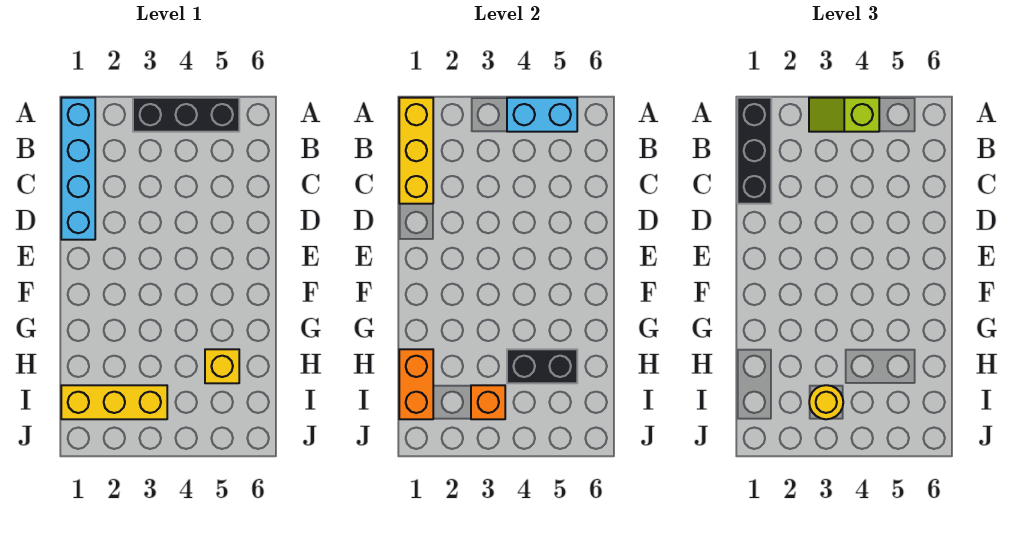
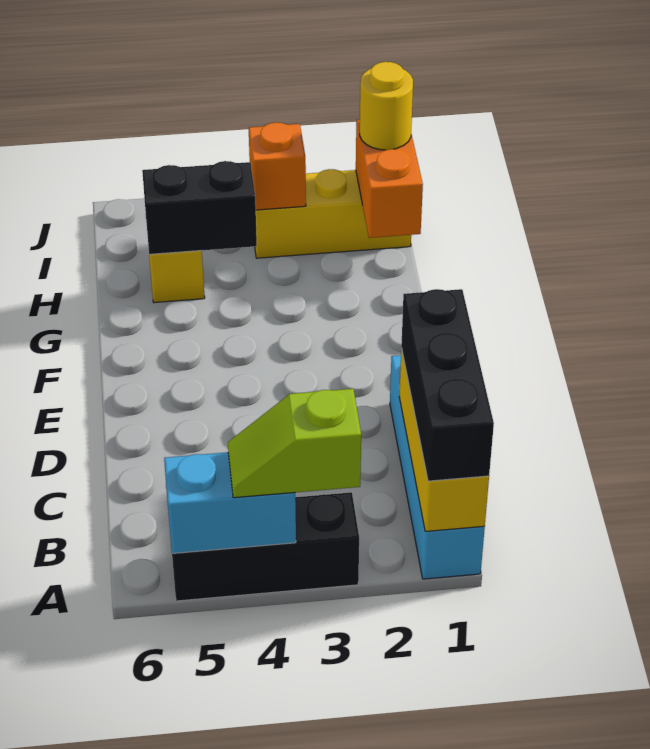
lime 1x2 slope [809,98,879,132] -> lime 1x2 slope turned to [228,389,361,498]
yellow 1x1 round brick [809,385,843,419] -> yellow 1x1 round brick moved to [360,62,413,150]

